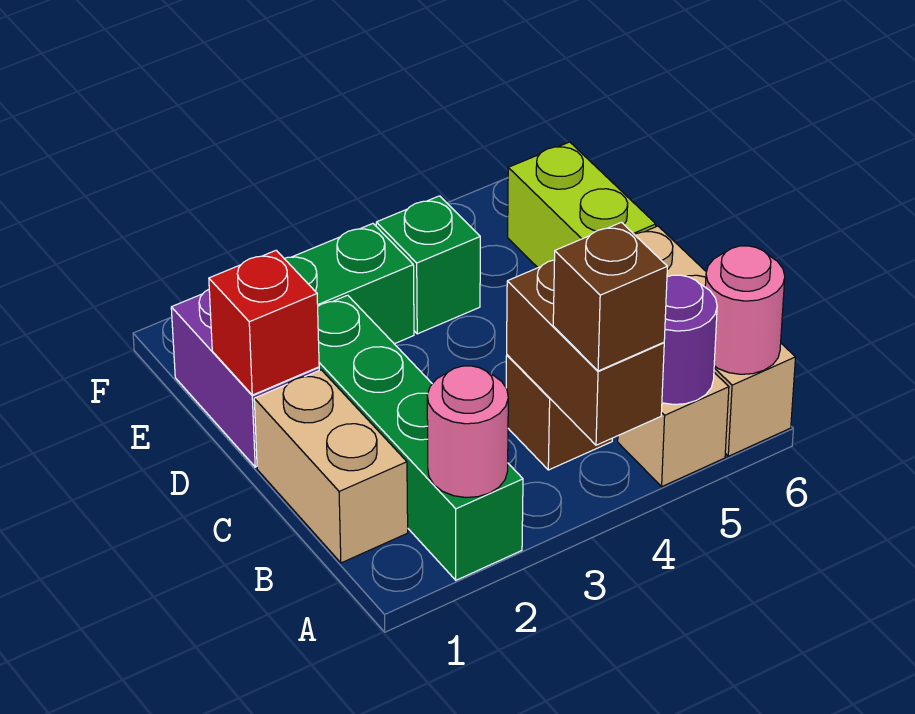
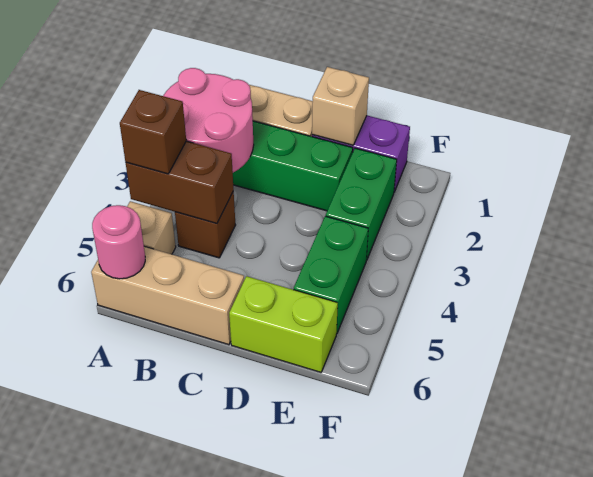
pink 1x1 round brick [427,366,508,498] -> pink 2x2 round brick [163,68,254,172]
purple 1x1 round brick [662,275,717,405] -> none
red 1x1 brick [209,250,319,395] -> tan 1x1 brick [312,67,369,145]
green 1x1 brick [376,196,480,334] -> green 1x2 brick [294,216,368,334]

